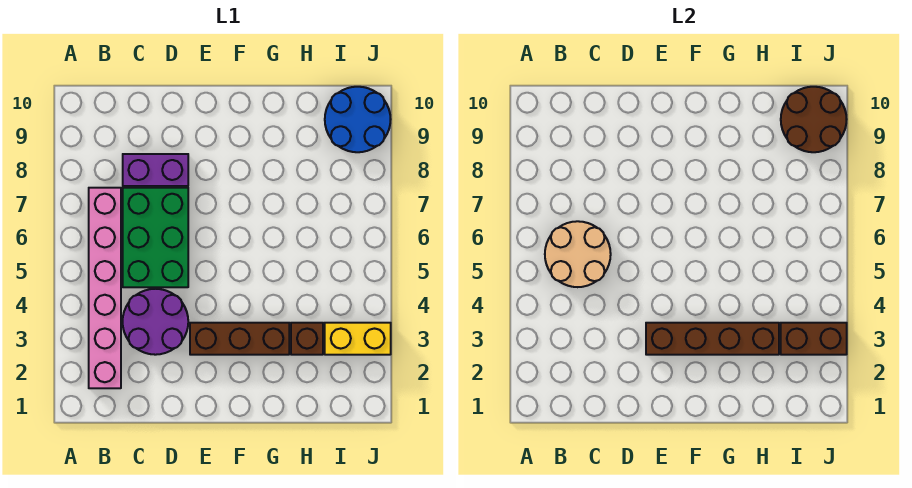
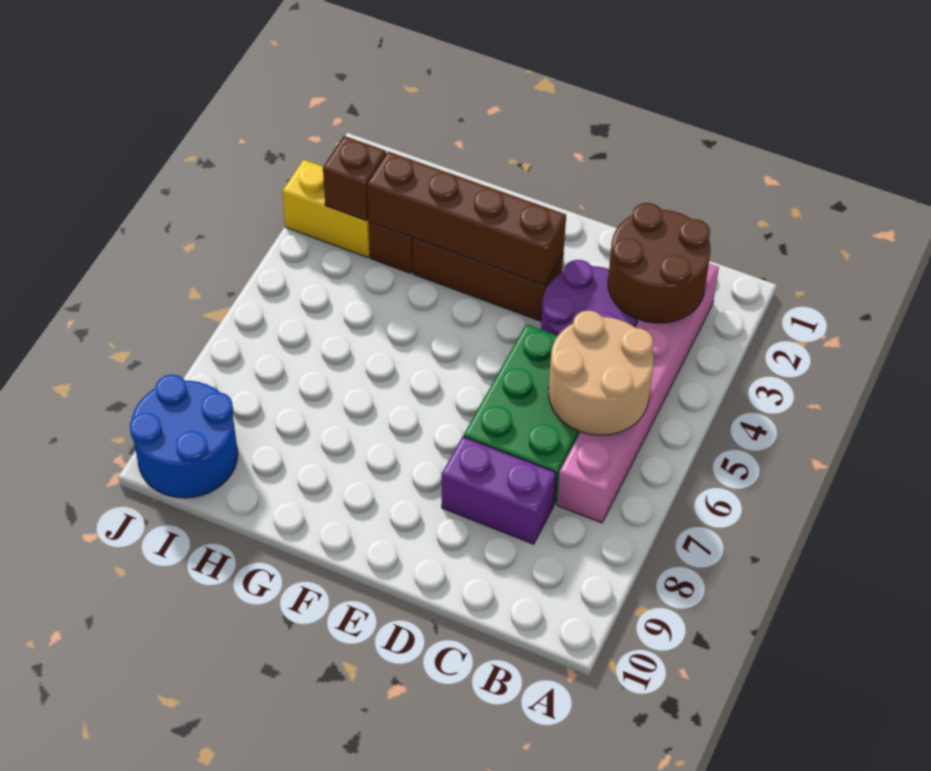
brown 1x2 brick [781,323,847,355] -> brown 1x1 brick [323,136,386,221]
brown 2x2 round brick [781,87,847,152] -> brown 2x2 round brick moved to [608,203,711,323]

